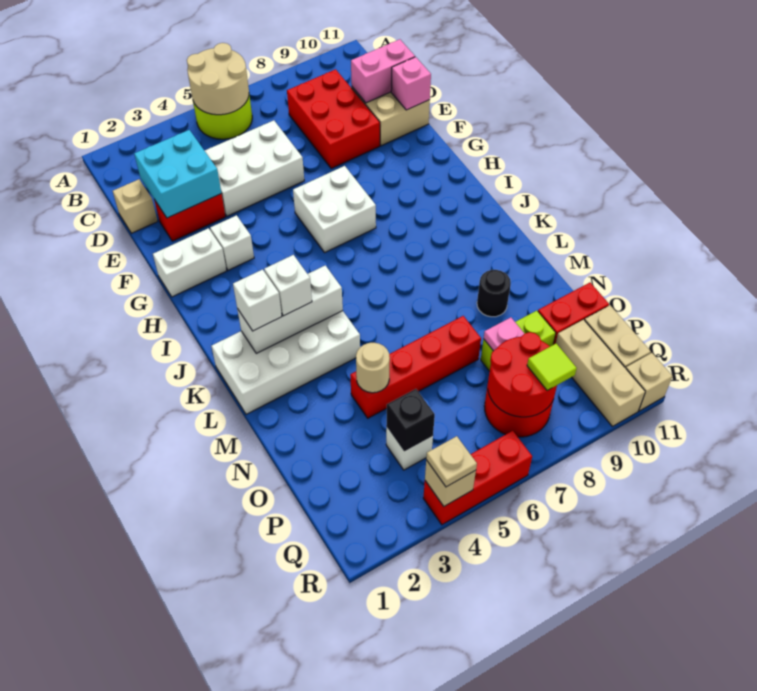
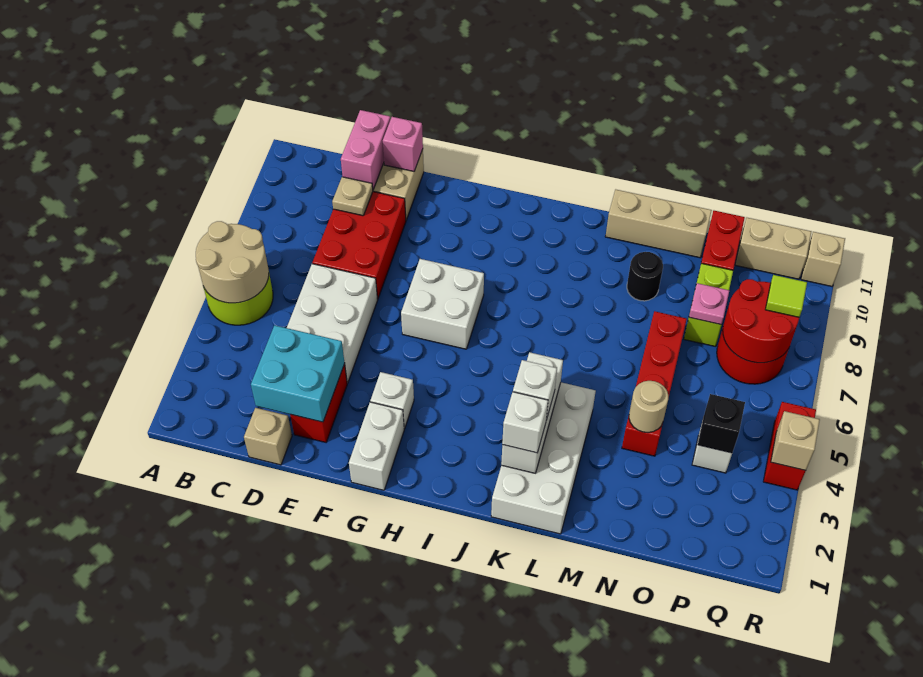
red 2x3 brick [287,69,380,169] -> red 2x3 brick turned to [312,192,406,299]
tan 1x3 brick [556,320,645,426] -> tan 1x3 brick moved to [605,190,712,258]
red 1x3 brick [423,431,532,525] -> red 1x2 brick [763,402,816,490]
tan 1x1 plate [426,436,477,487] -> tan 1x1 plate moved to [332,177,373,216]

